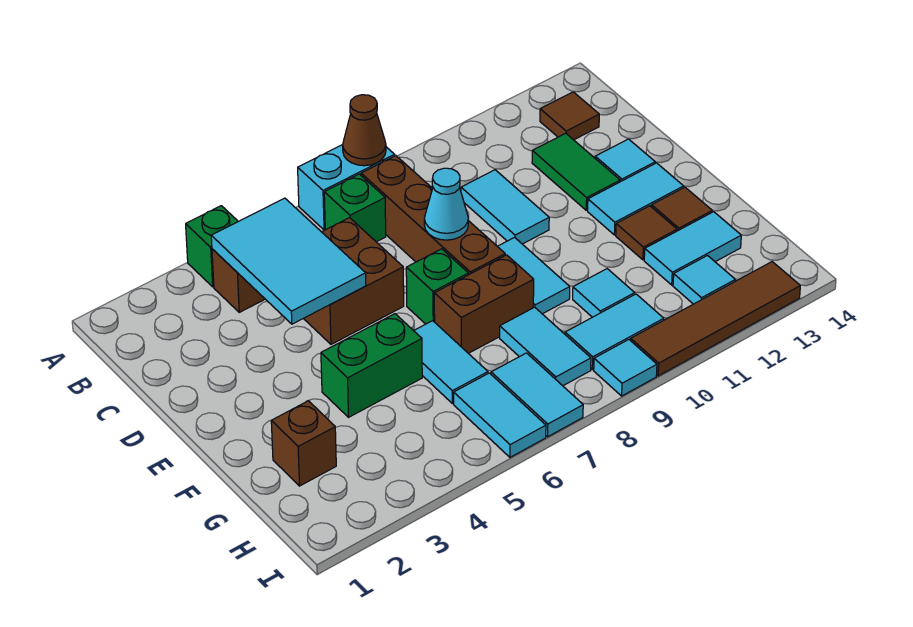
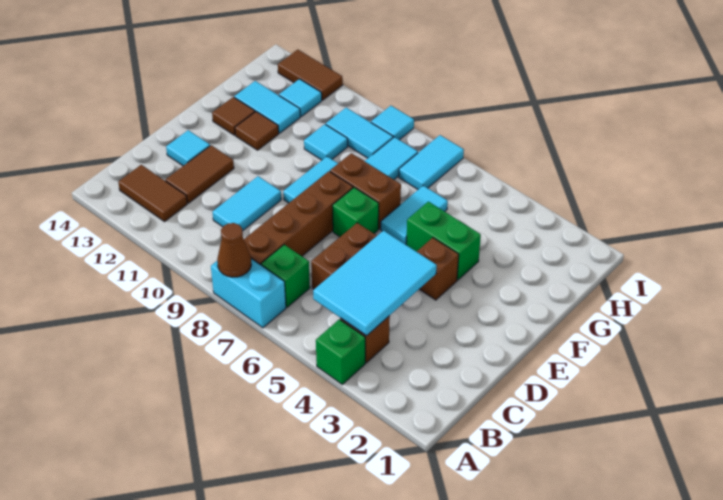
brown 1x1 tile [540,92,599,140] -> brown 1x2 tile [118,165,187,222]
green 1x2 tile [532,133,620,210] -> brown 1x2 tile [165,145,234,203]
cyan 1x1 cone [424,168,468,240] -> none
cyan 1x2 tile [588,163,684,235] -> none
brown 1x1 brick [271,401,336,486] -> brown 1x1 brick moved to [417,238,459,300]
cyan 1x2 tile [454,373,546,457] -> none
brown 1x4 tile [631,262,800,376] -> brown 1x2 tile [278,50,343,100]

